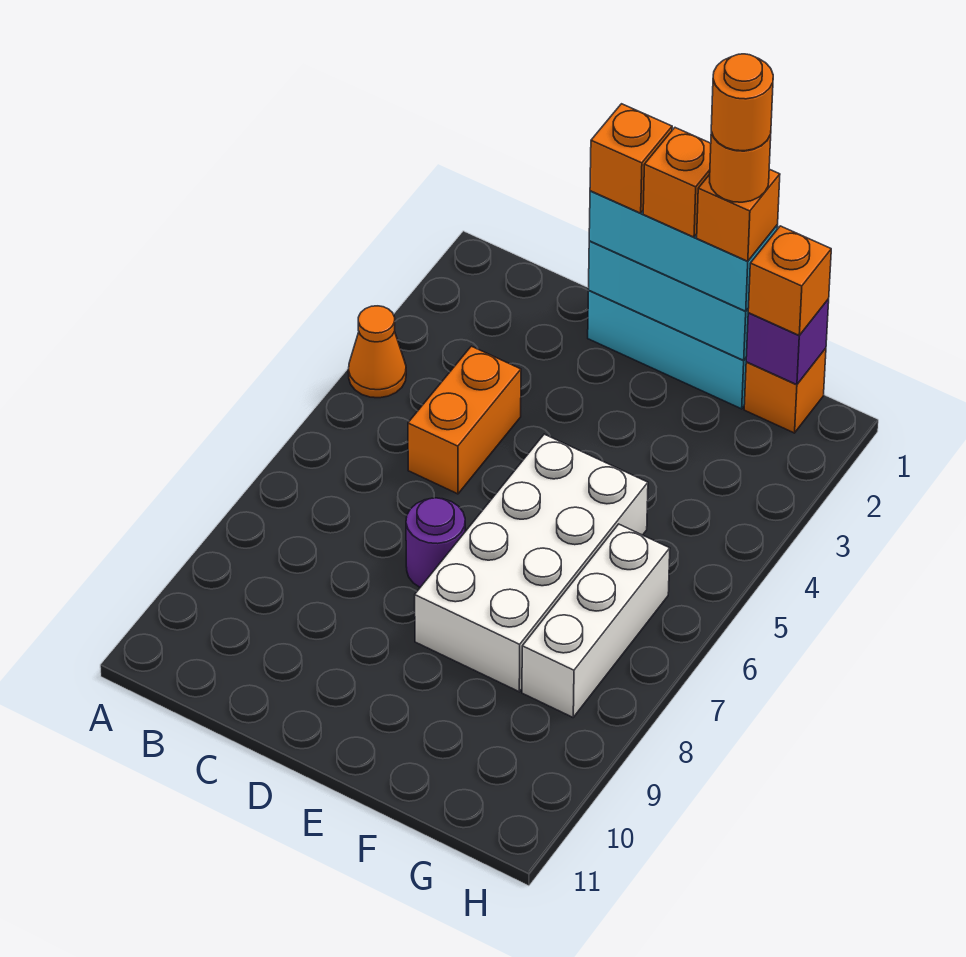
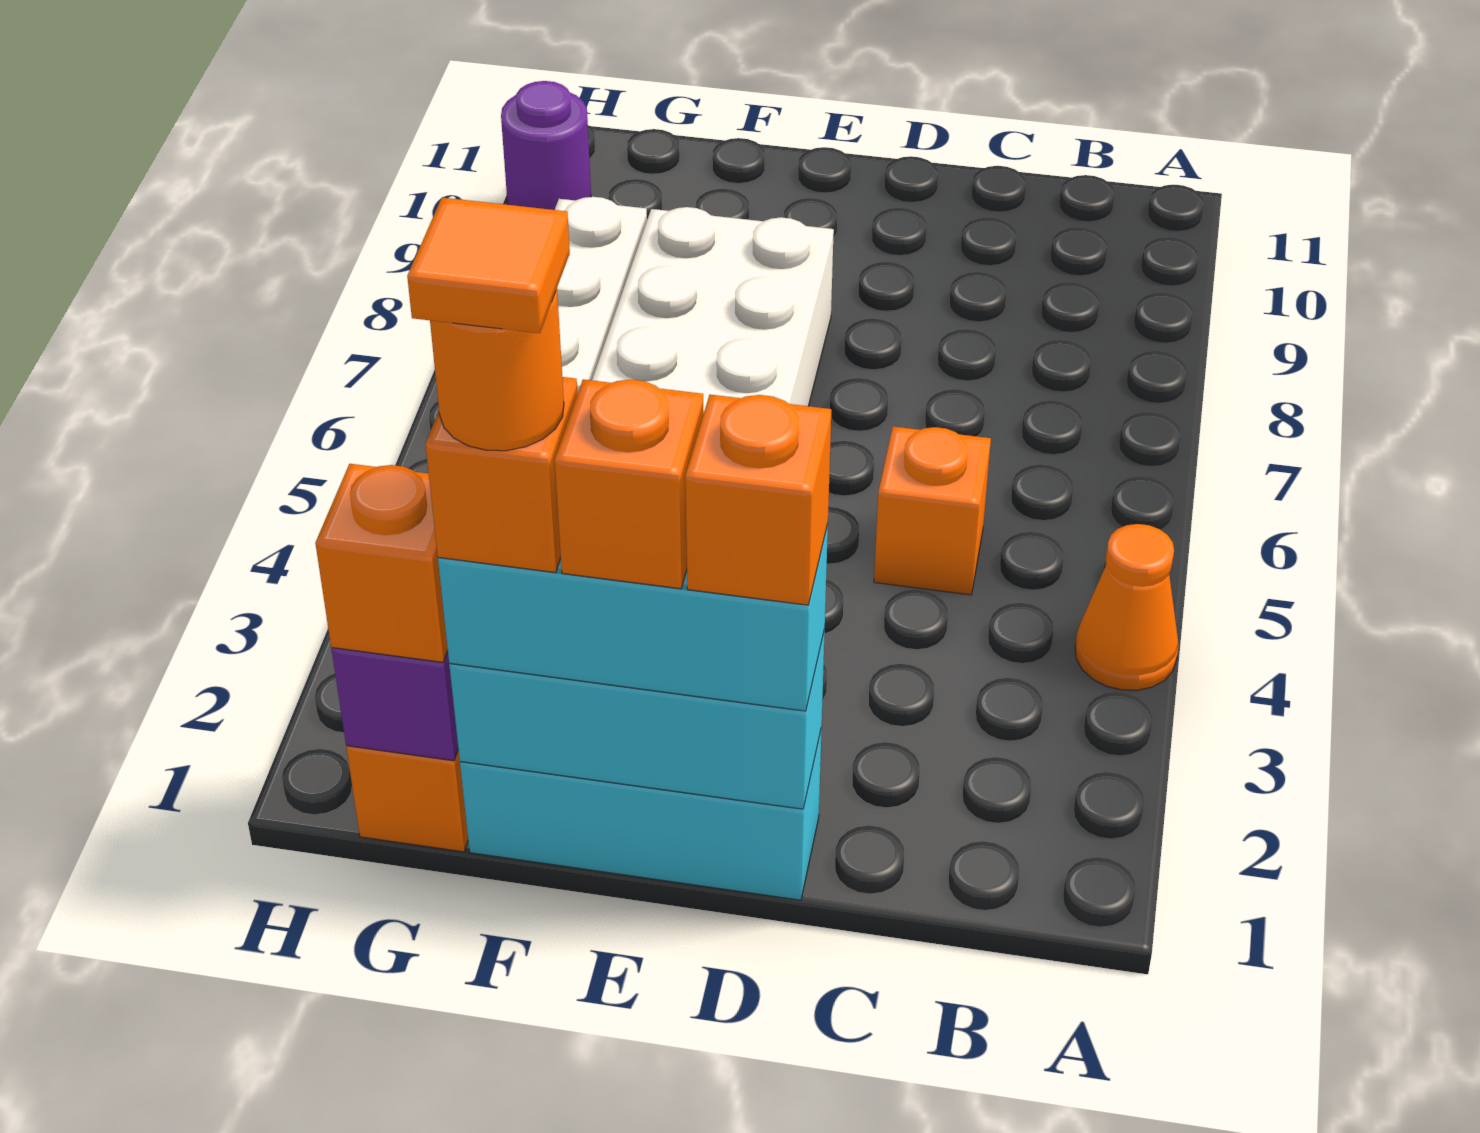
orange 1x2 brick [408,346,521,494] -> orange 1x1 brick [874,426,991,595]
purple 1x1 round brick [406,498,465,587] -> purple 1x1 round brick moved to [501,81,591,210]
orange 1x1 round brick [711,54,773,151] -> orange 1x1 tile [407,197,570,333]

